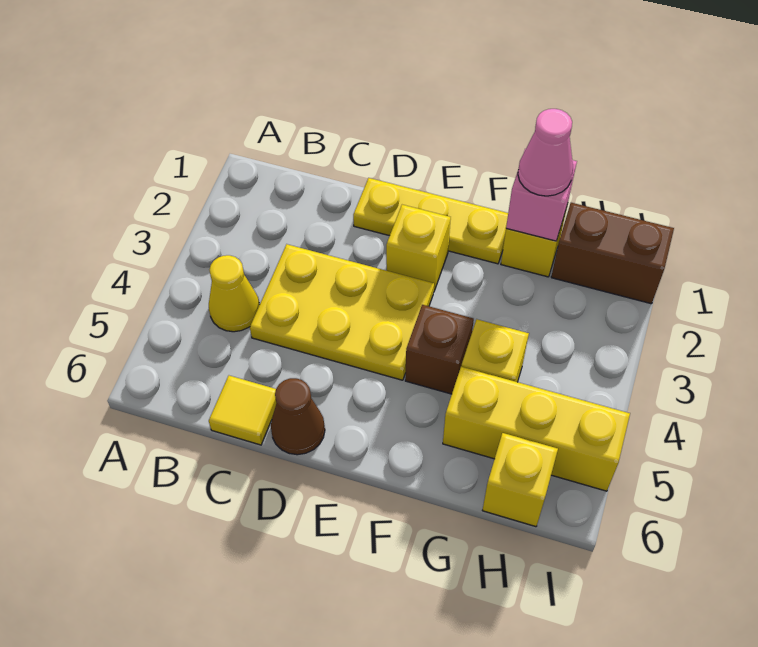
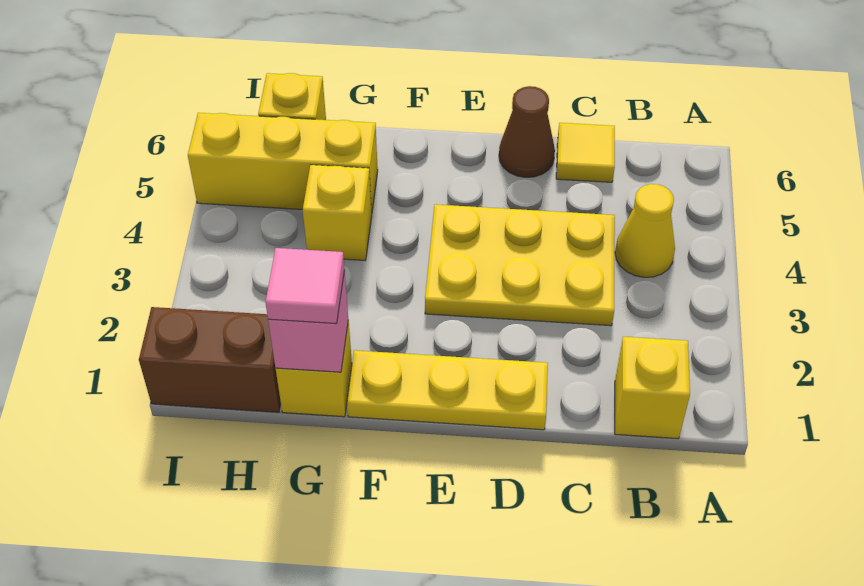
yellow 1x1 brick [386,205,451,291] -> yellow 1x1 brick moved to [615,337,690,439]
brown 1x1 brick [405,305,474,394] -> none
pink 1x1 cone [518,109,573,196] -> pink 1x1 tile [265,248,344,324]

